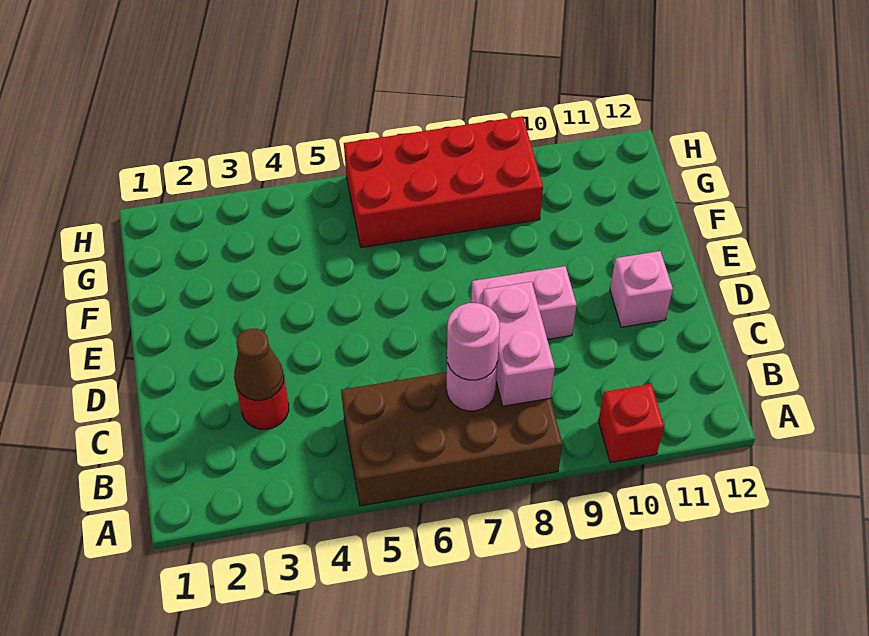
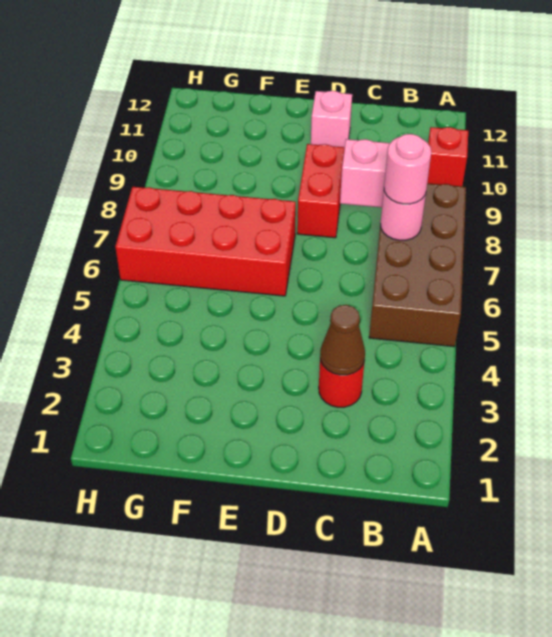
pink 1x2 brick [471,266,577,339] -> red 1x2 brick [297,144,345,238]
red 2x4 brick [344,116,543,248] -> red 2x4 brick turned to [115,187,296,296]

